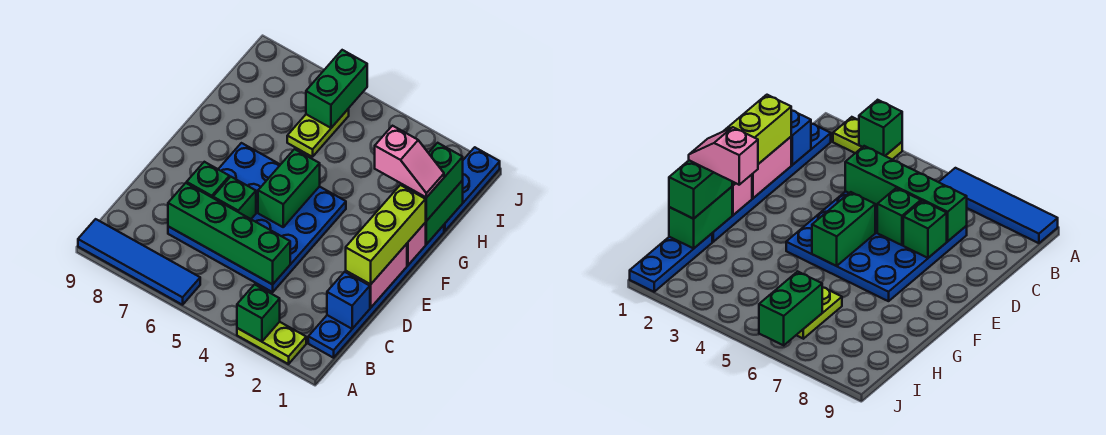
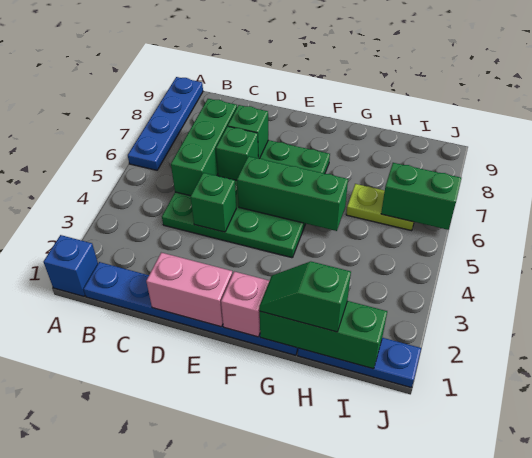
lime 1x2 plate [237,322,306,364] -> none
green 1x1 brick [237,284,280,342] -> green 1x1 brick moved to [191,173,236,232]
blue 1x4 tile [78,219,200,305] -> blue 1x4 plate [128,77,203,170]
blue 1x1 brick [327,272,370,329] -> blue 1x1 brick moved to [44,235,98,296]
blue 4x4 plate [168,143,346,292] -> green 4x4 plate [162,140,330,258]
green 1x4 brick [168,183,290,284] -> green 1x3 brick [171,99,237,196]
lime 1x3 brick [346,185,426,284] -> none
green 1x2 brick [258,149,320,227] -> green 1x3 brick [237,156,348,231]
green 1x2 brick [426,180,463,244] -> green 1x3 brick [260,301,387,369]
green 1x2 brick [401,143,463,221] -> green 1x2 slope [259,262,351,332]
pink 1x2 slope [375,126,444,198] -> none

